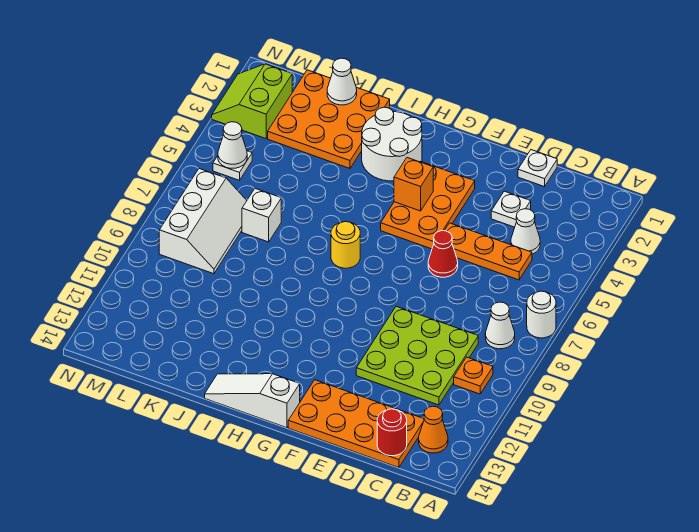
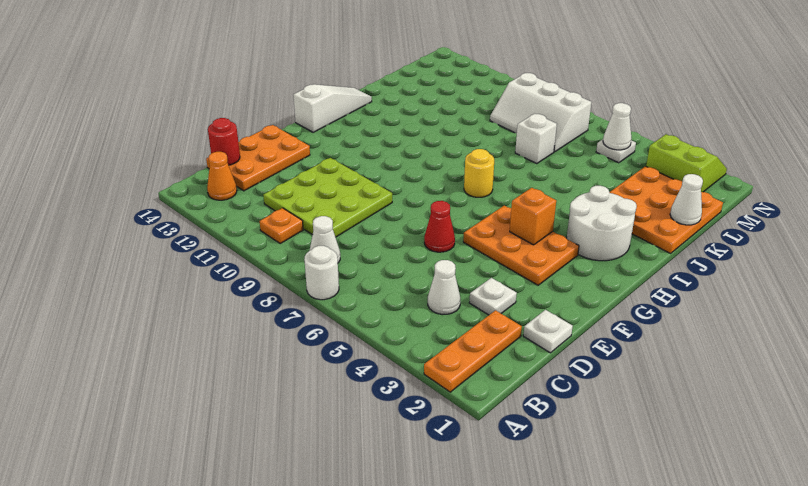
orange 1x3 plate [444,223,532,280] -> orange 1x3 plate moved to [424,310,522,392]
orange 2x4 plate [288,380,424,468] -> orange 2x3 plate [206,125,310,191]

